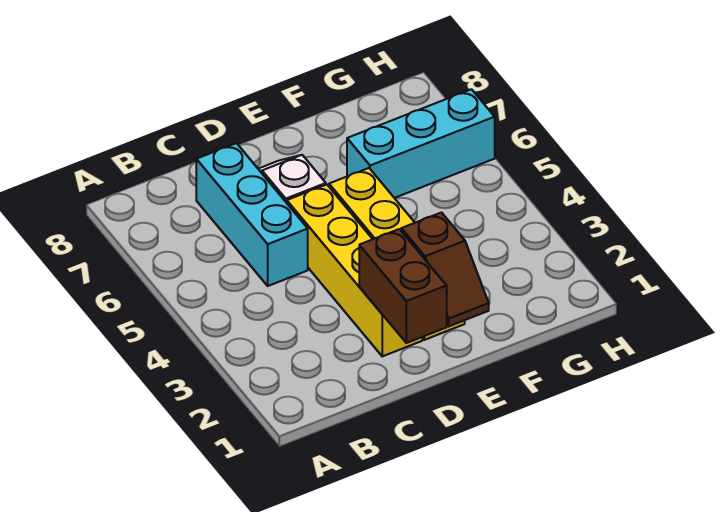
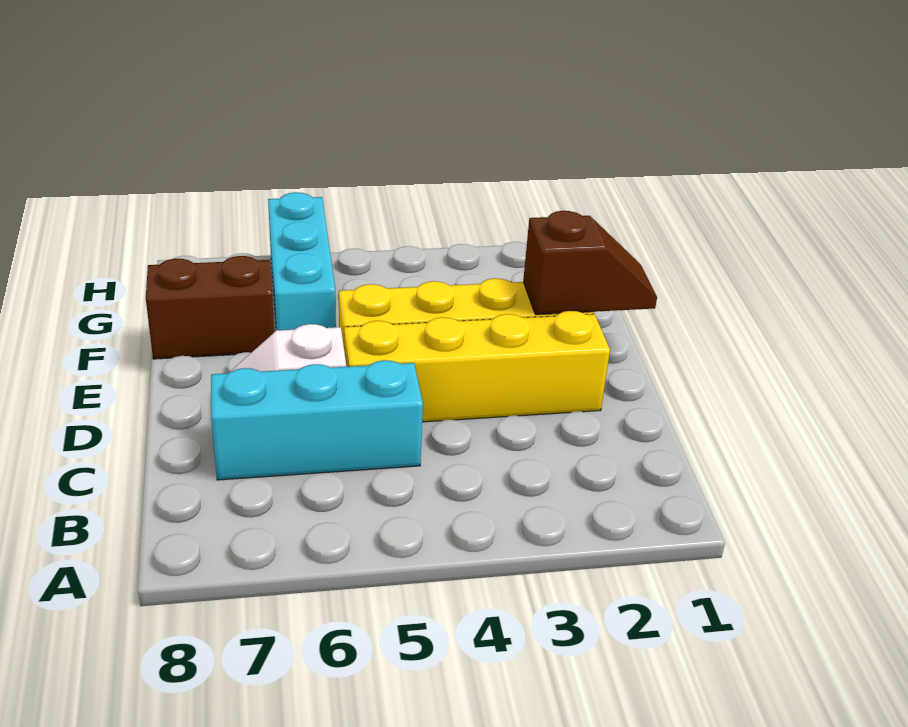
brown 1x2 brick [359,229,447,343] -> brown 1x2 brick moved to [146,256,274,359]

